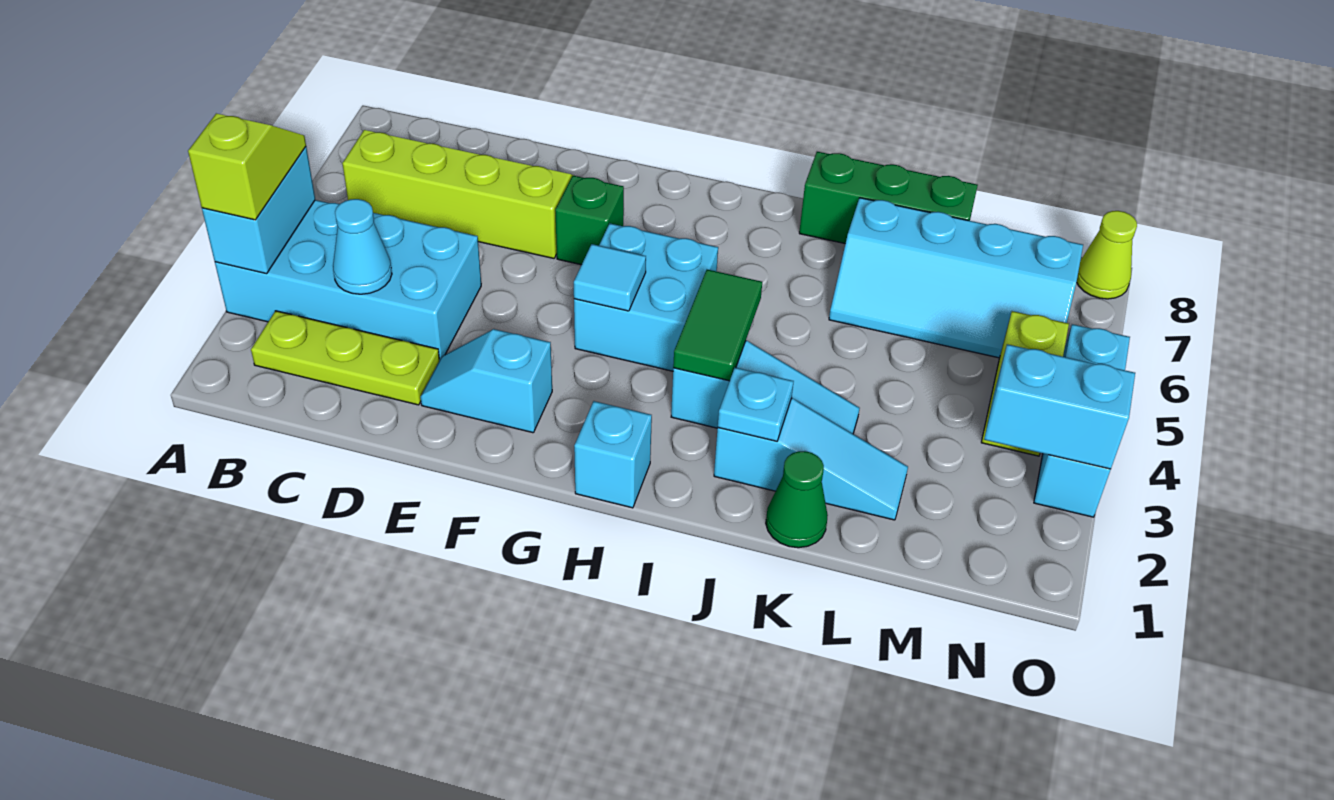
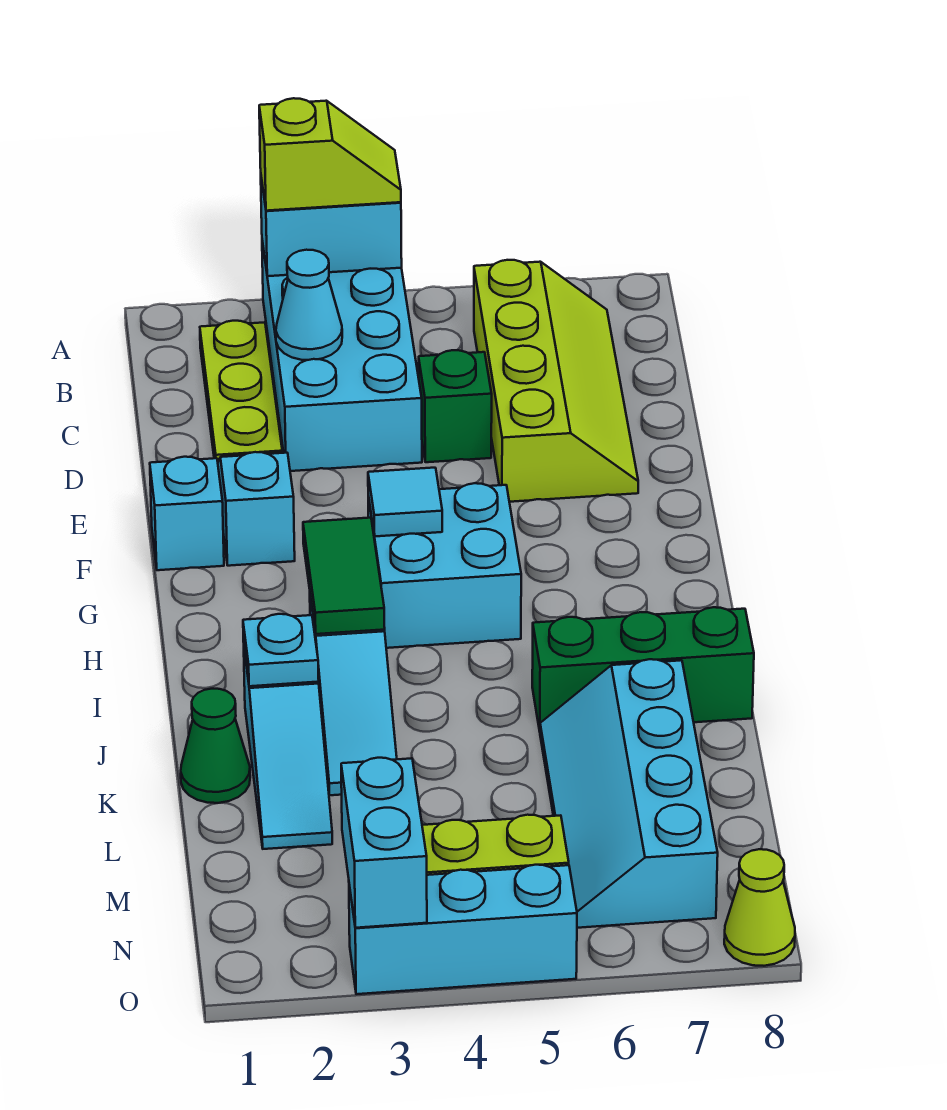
green 1x1 brick [555,176,624,265] -> green 1x1 brick moved to [419,350,492,462]
cyan 1x1 brick [574,401,652,508] -> cyan 1x1 brick moved to [150,457,224,570]
green 1x2 tile [673,270,762,381] -> green 1x2 tile turned to [303,518,385,634]
green 1x3 brick [799,152,978,244] -> green 1x3 brick turned to [532,607,754,731]

